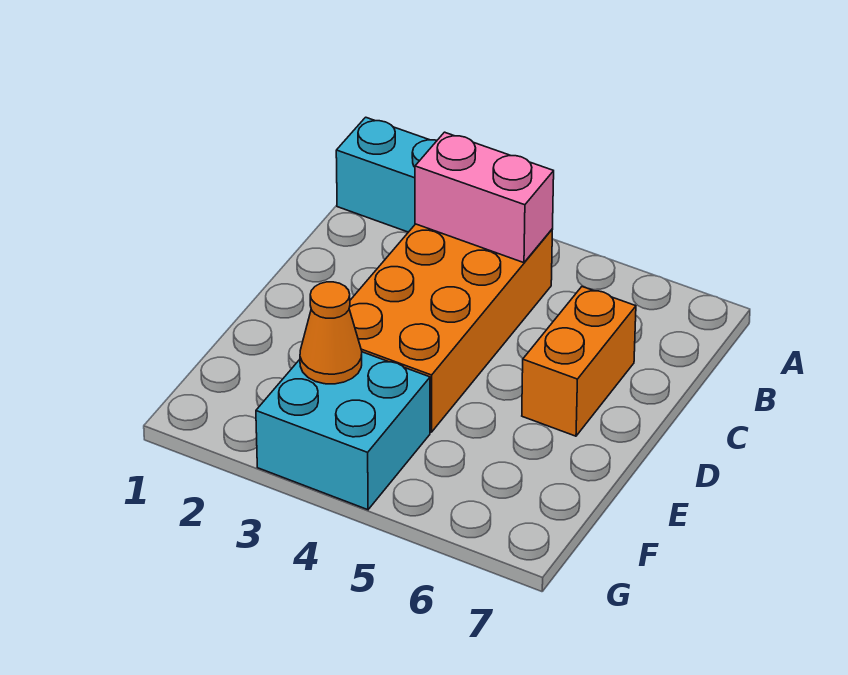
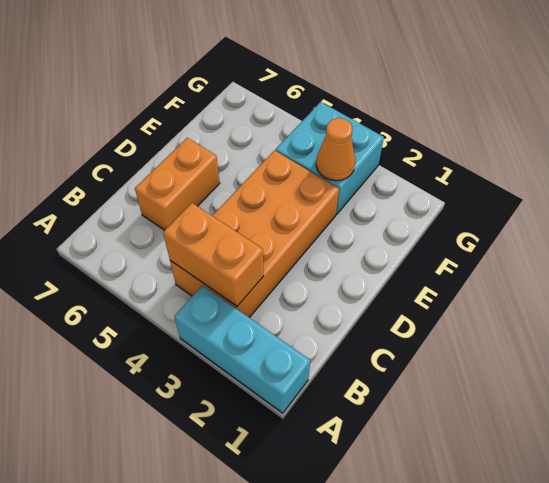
pink 1x2 brick [415,132,554,263] -> orange 1x2 brick [163,203,264,306]

